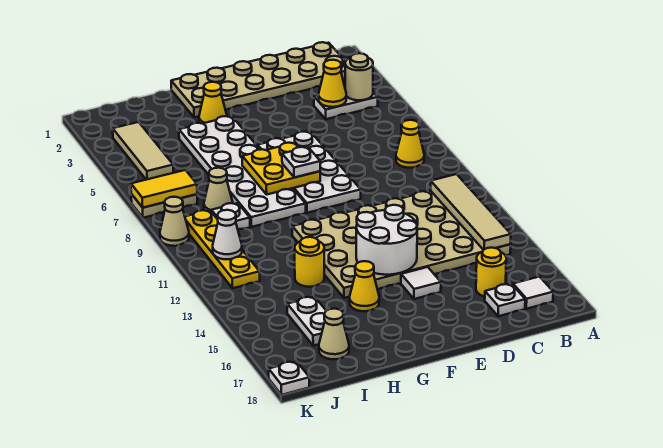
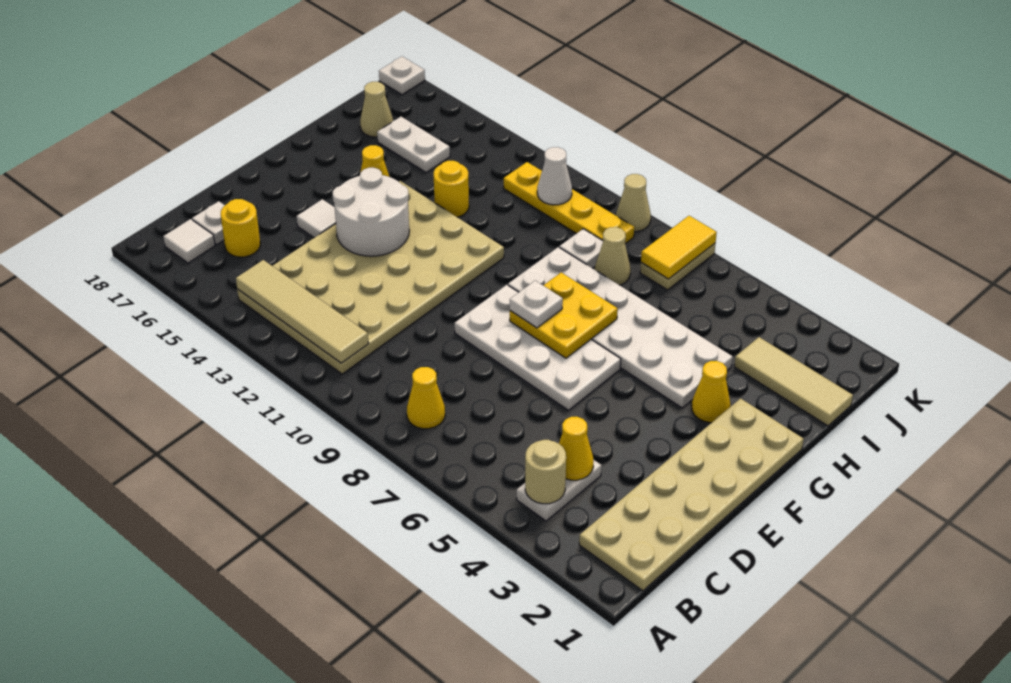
tan 1x3 tile [113,122,173,180] -> tan 1x3 tile moved to [734,337,853,426]

